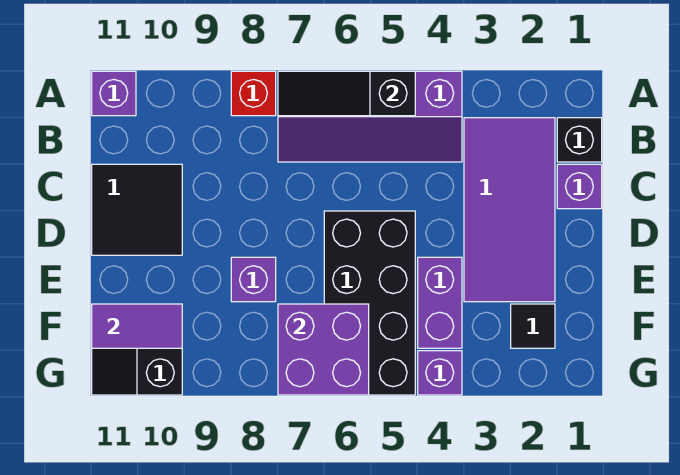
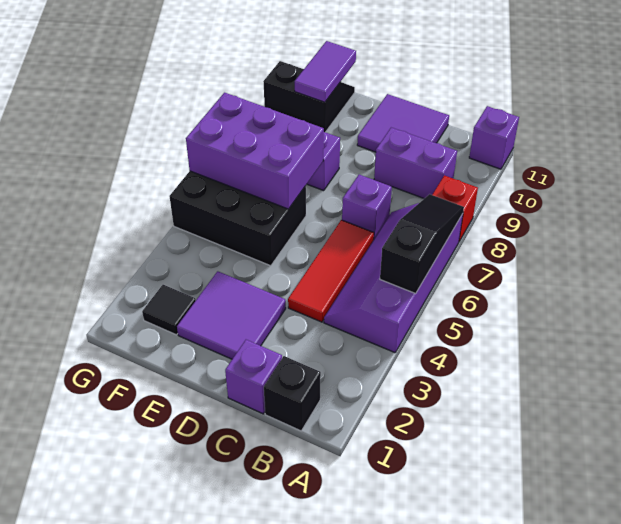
purple 2x4 tile [464,118,555,302] -> purple 2x2 tile [177,271,286,359]
none -> red 1x3 tile [288,220,374,322]
black 2x2 tile [92,164,182,255] -> purple 2x2 tile [357,94,449,152]
black 2x4 brick [324,211,415,395] -> black 2x3 brick [169,171,306,266]
purple 1x2 brick [418,257,462,348] -> purple 1x2 brick moved to [374,128,457,198]
purple 2x2 brick [278,304,369,395] -> purple 2x3 brick [186,93,324,209]
purple 1x1 brick [418,351,462,395] -> purple 1x1 brick moved to [342,175,392,240]

